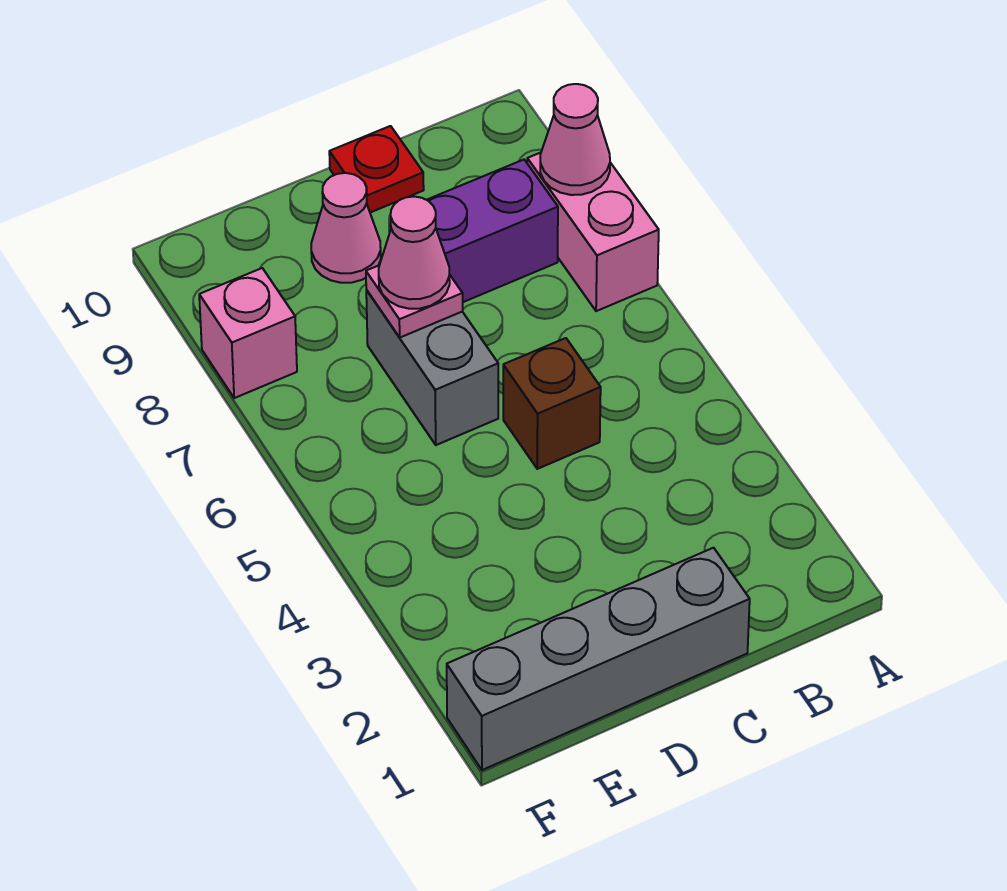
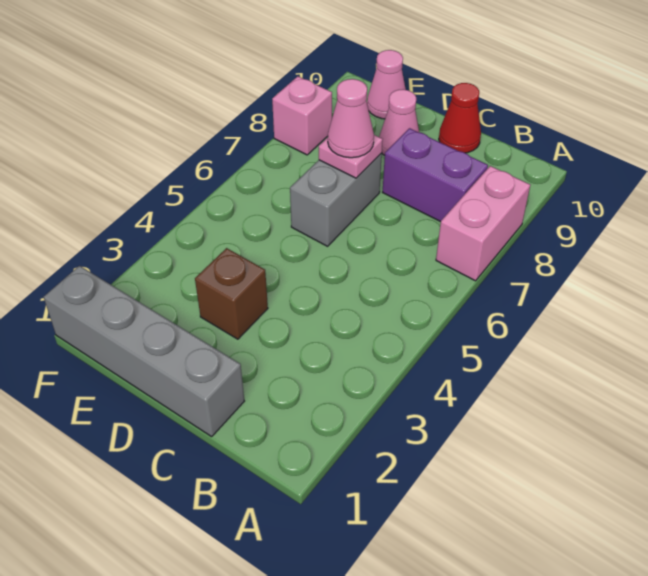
pink 1x1 cone [540,84,610,195] -> pink 1x1 cone moved to [367,50,406,119]
brown 1x1 brick [503,338,601,469] -> brown 1x1 brick moved to [195,248,268,339]
red 1x1 plate [329,126,424,213] -> red 1x1 cone [439,83,481,153]

